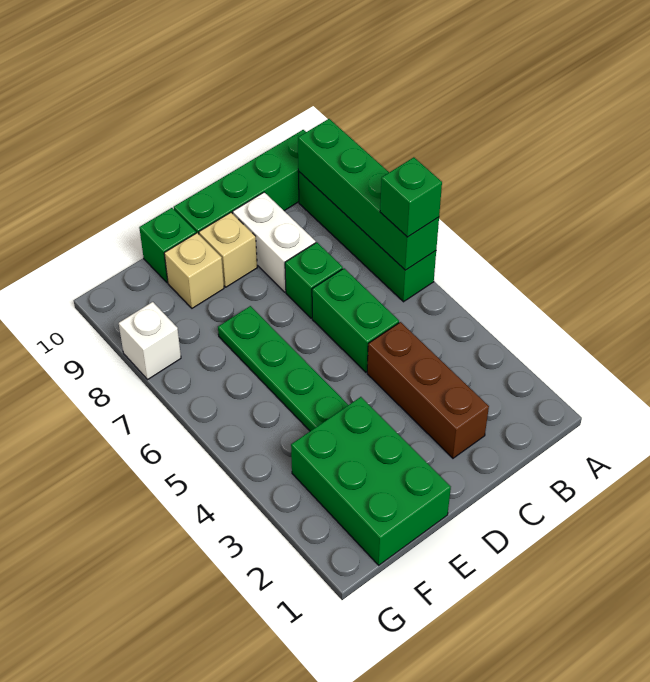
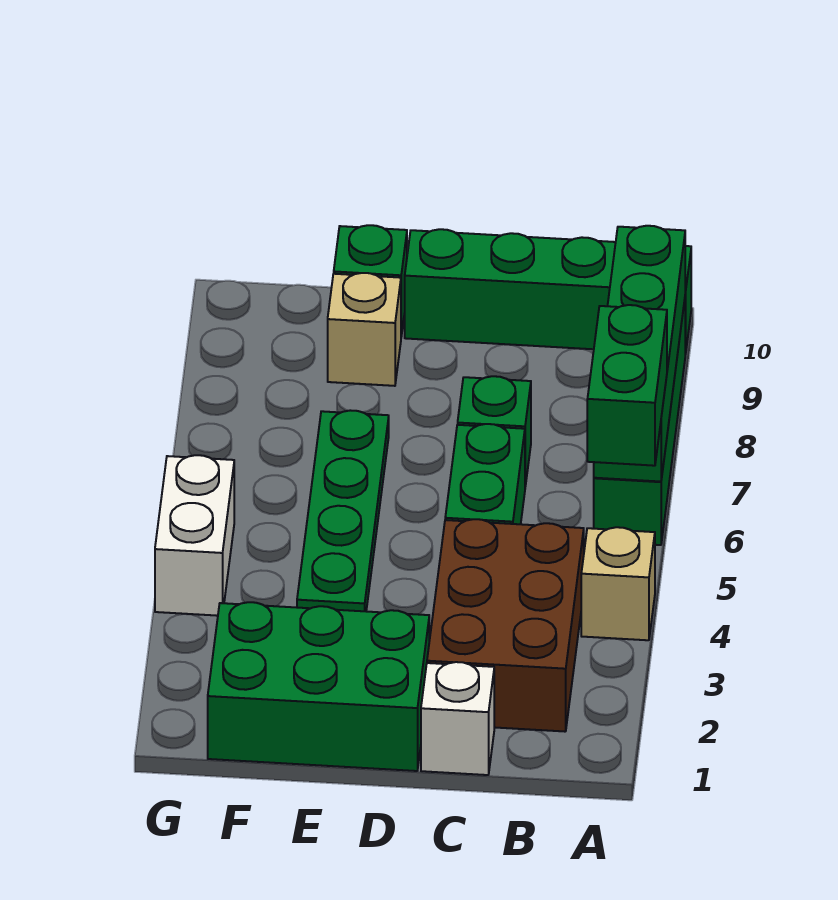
green 1x1 brick [380,157,442,237] -> green 1x2 brick [587,305,667,466]
brown 1x3 brick [367,322,489,458] -> brown 2x3 brick [427,519,584,732]
white 1x2 brick [233,192,316,292] -> white 1x2 brick moved to [155,455,234,616]
tan 1x1 brick [199,212,257,287] -> tan 1x1 brick moved to [581,527,655,640]
green 2x3 brick [291,397,451,565] -> green 2x3 brick turned to [208,602,429,771]
white 1x1 brick [119,302,181,379] -> white 1x1 brick moved to [421,662,494,775]

